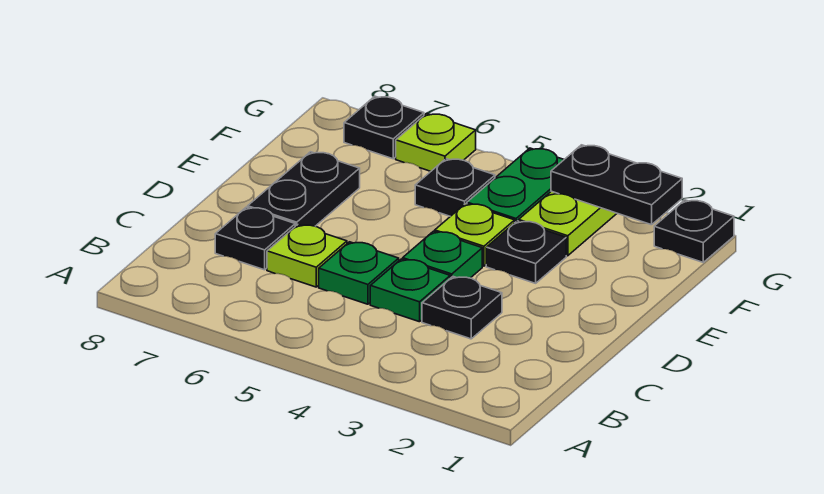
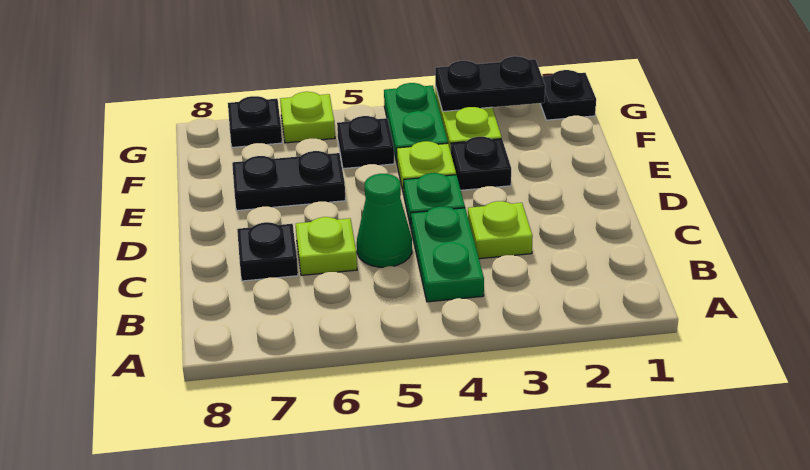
black 1x1 plate [422,277,502,339] -> lime 1x1 plate [468,201,533,259]
green 1x1 plate [370,259,450,322] -> green 1x2 plate [411,207,484,302]
green 1x1 plate [319,242,399,304] -> green 1x1 cone [357,174,412,267]
black 1x2 plate [248,152,360,226] -> black 1x2 plate turned to [232,151,346,211]

